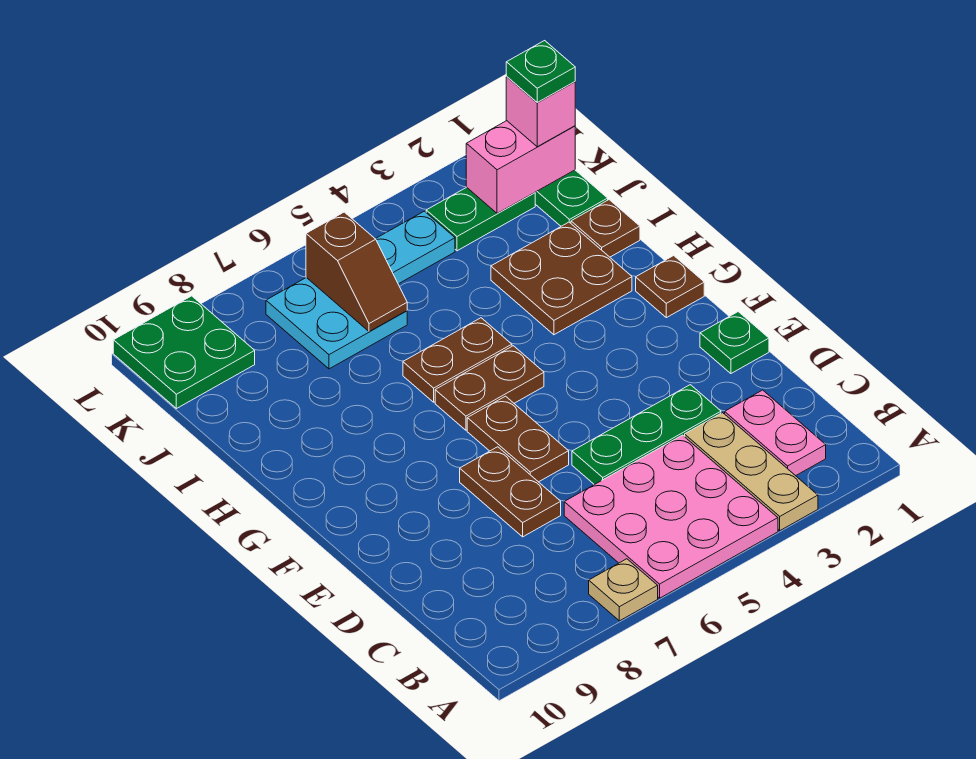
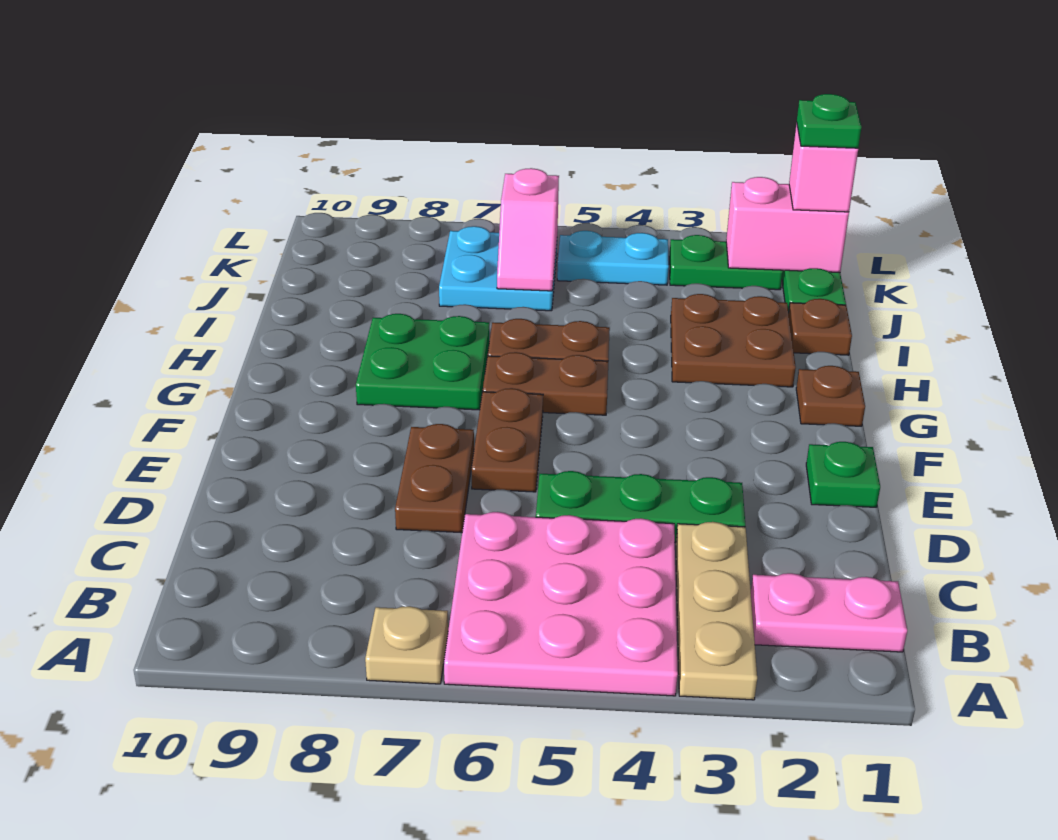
pink 1x2 plate [725,390,826,476] -> pink 1x2 plate turned to [751,573,907,652]
brown 1x2 slope [306,212,407,332] -> pink 1x2 slope [497,168,559,291]
green 2x2 plate [113,296,255,409] -> green 2x2 plate moved to [356,314,489,410]

